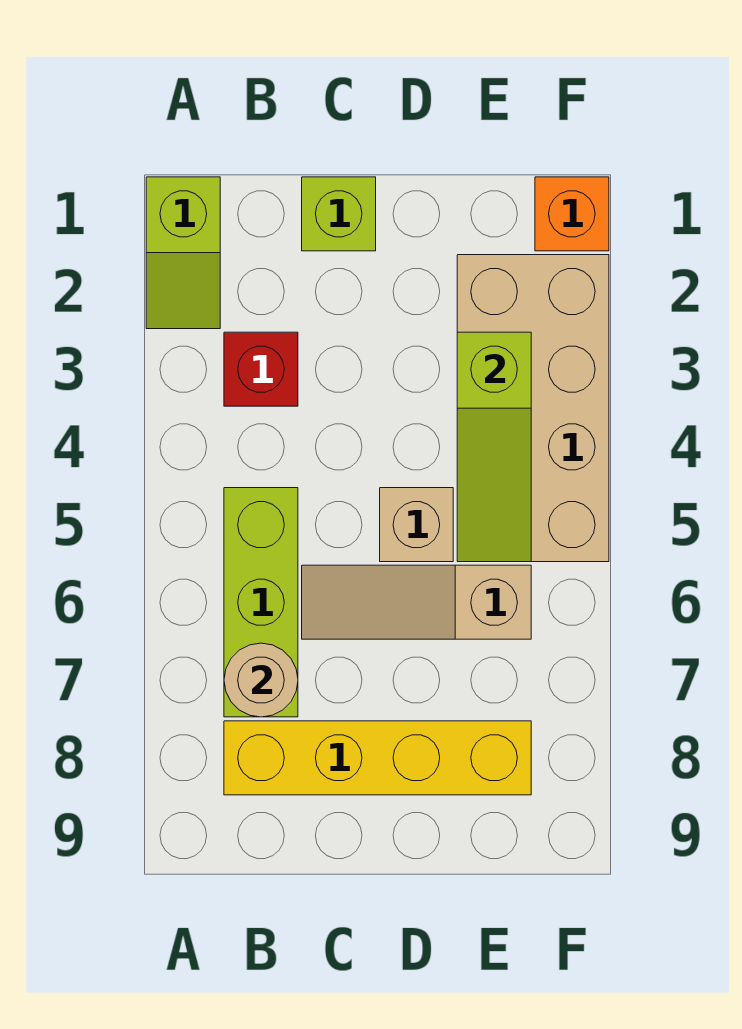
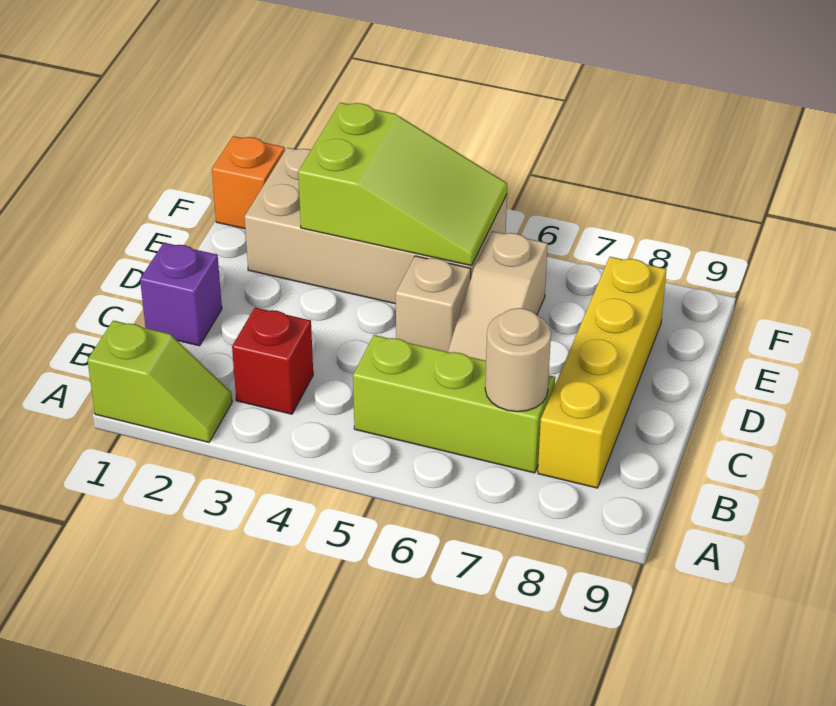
lime 1x1 brick [302,177,376,251] -> purple 1x1 brick [140,243,222,346]
lime 1x3 slope [457,332,531,562] -> lime 2x3 slope [298,102,507,266]

